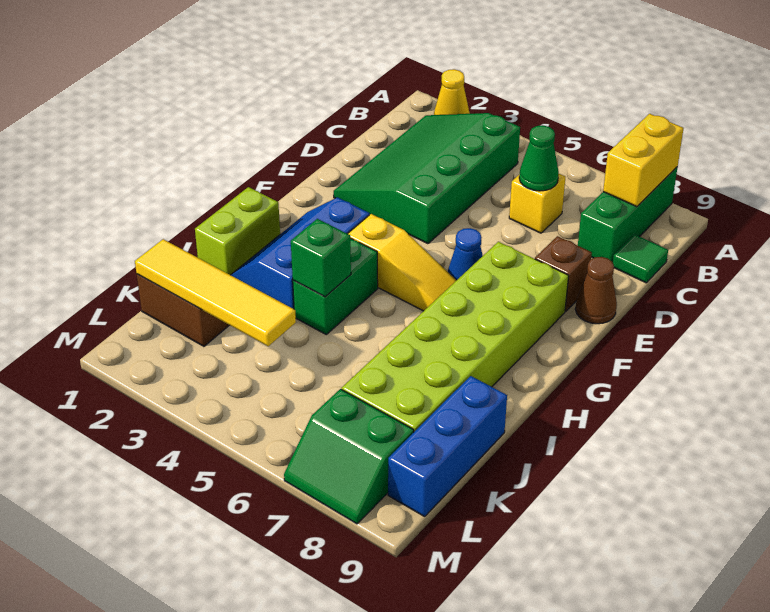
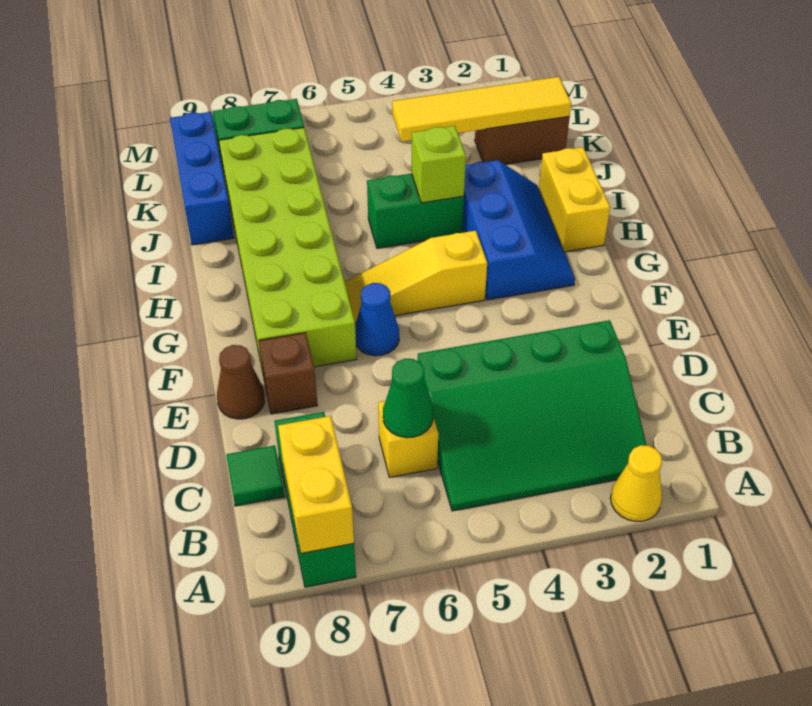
green 3x4 slope [334,113,520,244] -> green 3x4 slope turned to [418,320,647,511]
lime 1x2 brick [195,187,280,275] -> yellow 1x2 brick [539,147,610,252]
green 1x2 brick [293,238,378,334] -> green 1x2 brick turned to [367,174,464,248]
green 1x1 brick [291,219,351,297] -> lime 1x1 brick [412,126,466,203]

